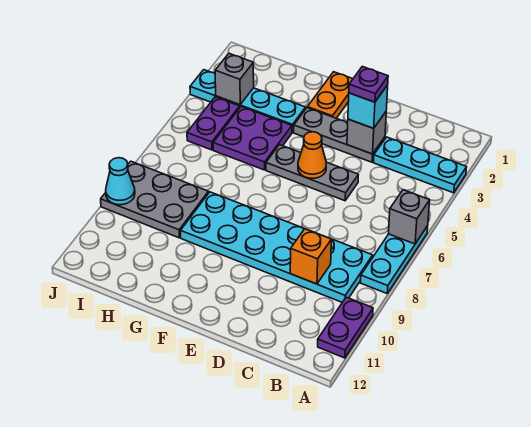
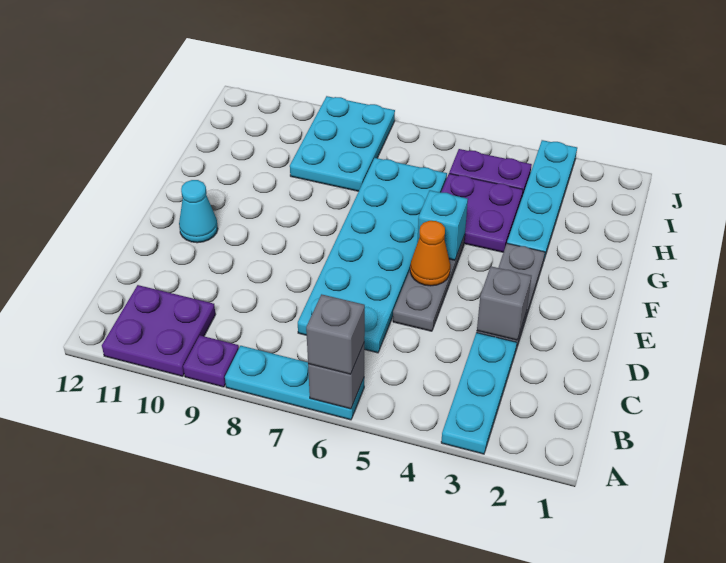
purple 1x2 plate [318,297,373,358] -> purple 2x2 plate [102,285,215,376]
cyan 2x6 plate [181,192,373,302] -> cyan 2x6 plate moved to [298,158,447,353]
orange 1x1 brick [290,229,331,284] -> none
cyan 1x1 brick [348,85,388,128] -> cyan 1x1 brick moved to [417,190,468,260]
purple 1x1 plate [349,67,388,102] -> purple 1x1 plate moved to [183,336,239,387]
orange 1x2 plate [307,72,353,118] -> none
grey 2x3 plate [101,161,208,238] -> cyan 2x3 plate [290,96,395,191]
grey 1x1 brick [215,54,254,105] -> grey 1x1 brick moved to [306,294,365,374]
cyan 1x1 cone [106,158,135,205] -> cyan 1x1 cone moved to [179,180,218,243]

